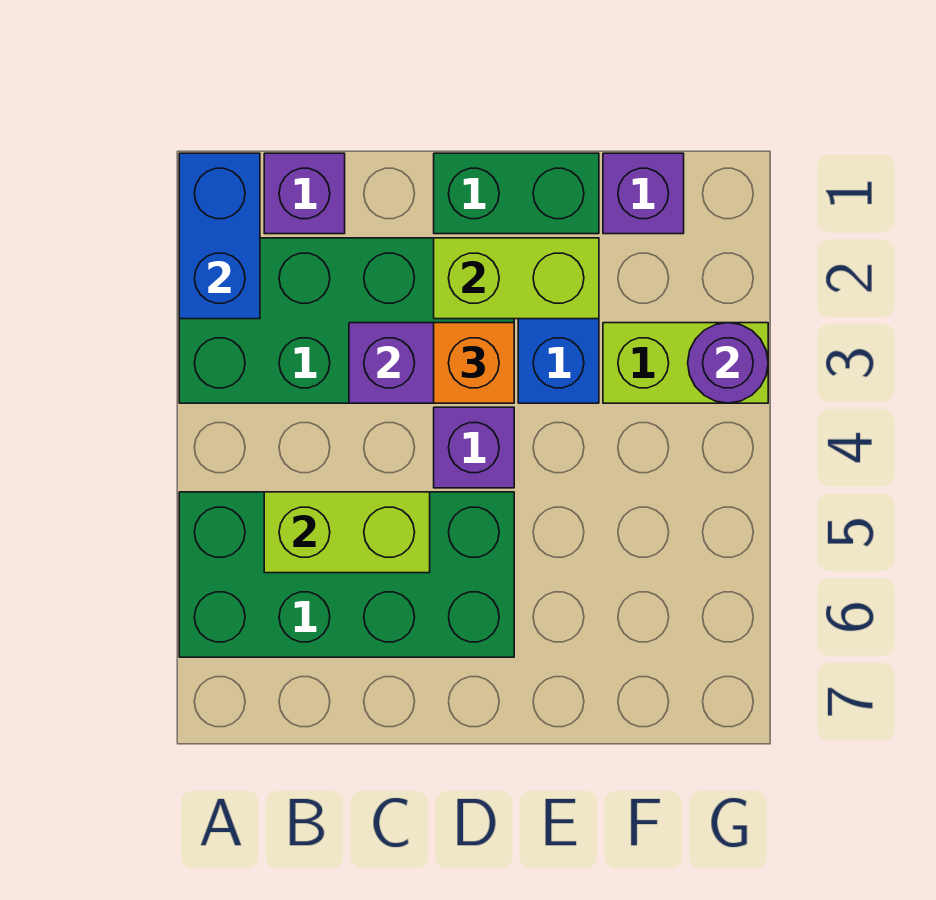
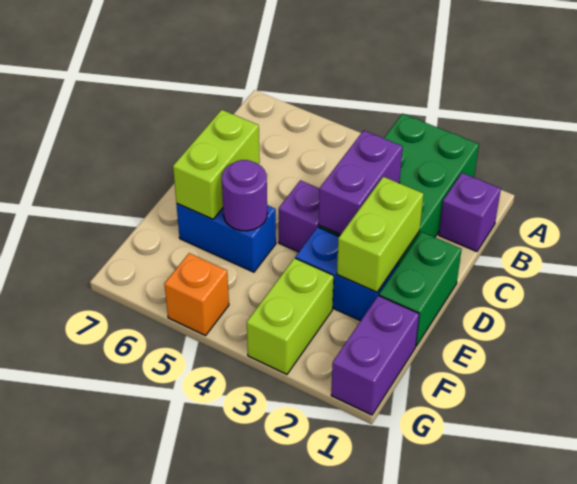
blue 1x2 brick [179,153,260,319] -> blue 1x2 brick moved to [176,204,276,272]
green 2x4 brick [179,492,514,657] -> none
lime 1x2 brick [264,492,430,573] -> lime 1x2 brick moved to [173,110,260,219]
orange 1x1 brick [434,323,514,403] -> orange 1x1 brick moved to [164,253,229,336]
purple 1x1 brick [603,153,684,234] -> purple 1x2 brick [331,295,419,415]
purple 1x1 round brick [688,323,768,403] -> purple 1x1 round brick moved to [222,160,267,231]

